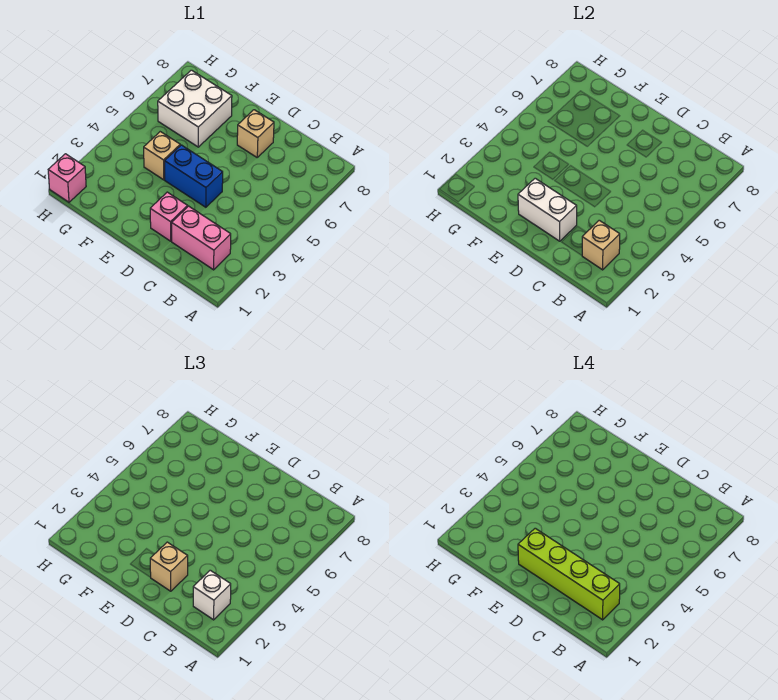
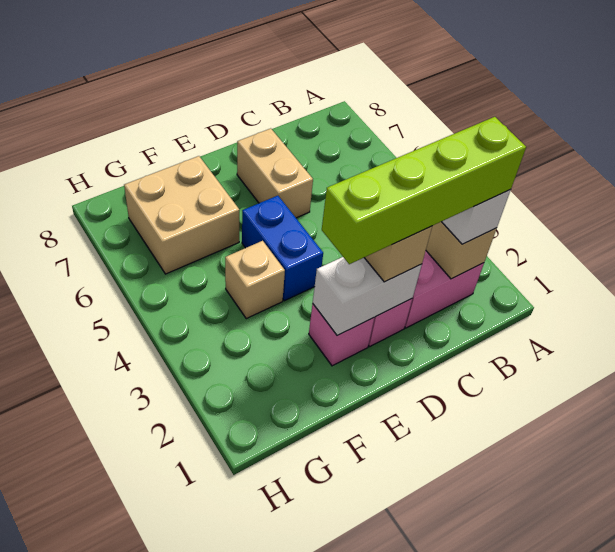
blue 1x2 brick [165,145,223,207] -> blue 1x2 brick turned to [242,196,323,301]
tan 1x1 brick [237,110,274,157] -> tan 1x2 brick [237,128,313,218]
white 2x2 brick [158,70,232,147] -> tan 2x2 brick [124,156,239,274]
pink 1x1 brick [48,154,86,202] -> pink 1x1 brick moved to [309,304,374,366]

